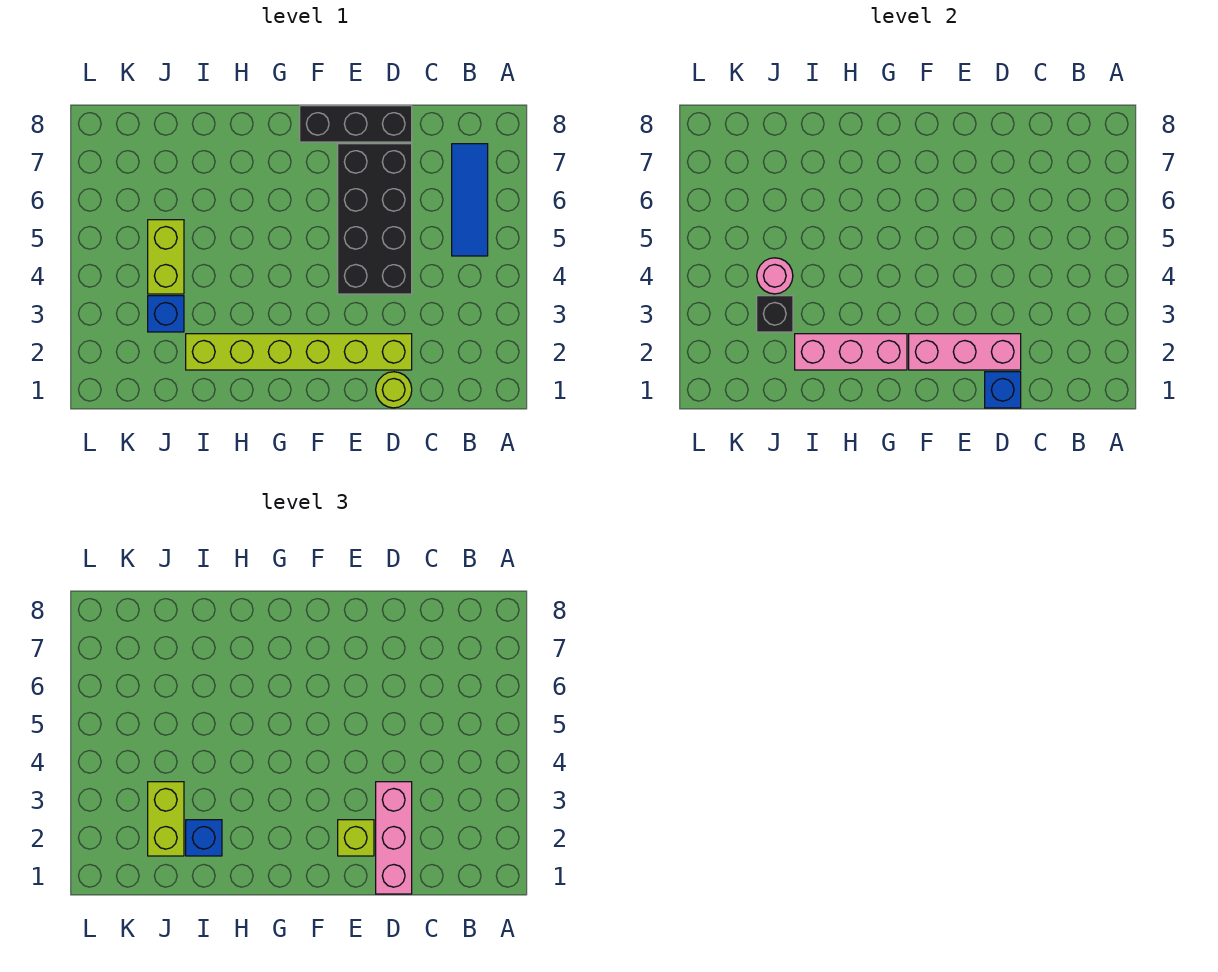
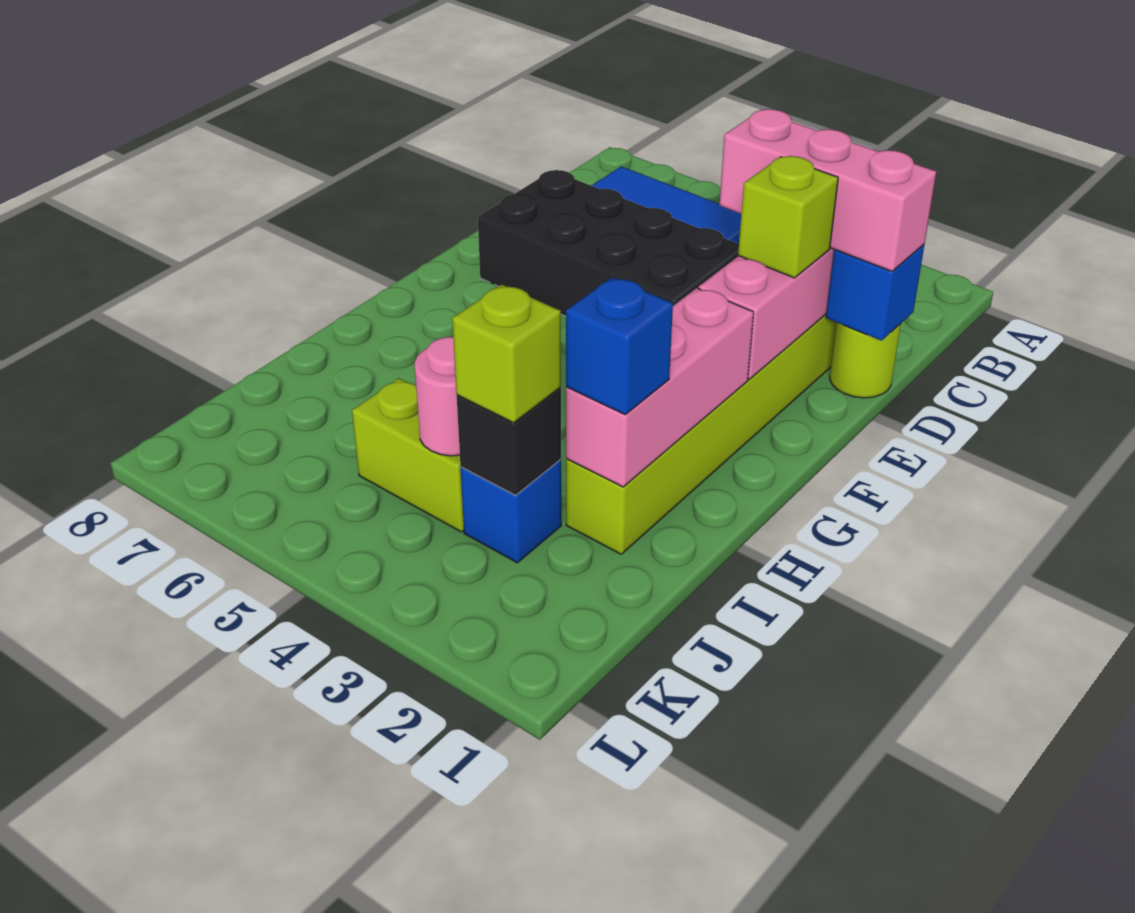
black 1x3 brick [300,106,412,142] -> none
lime 1x2 brick [148,782,184,856] -> lime 1x1 brick [452,285,561,423]

